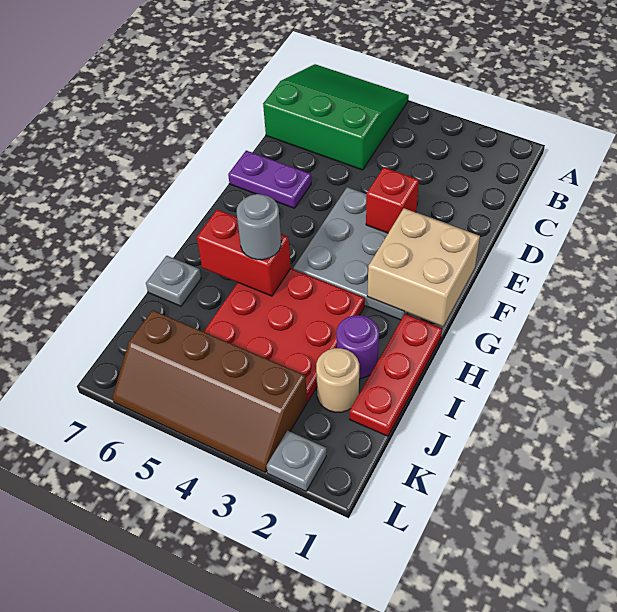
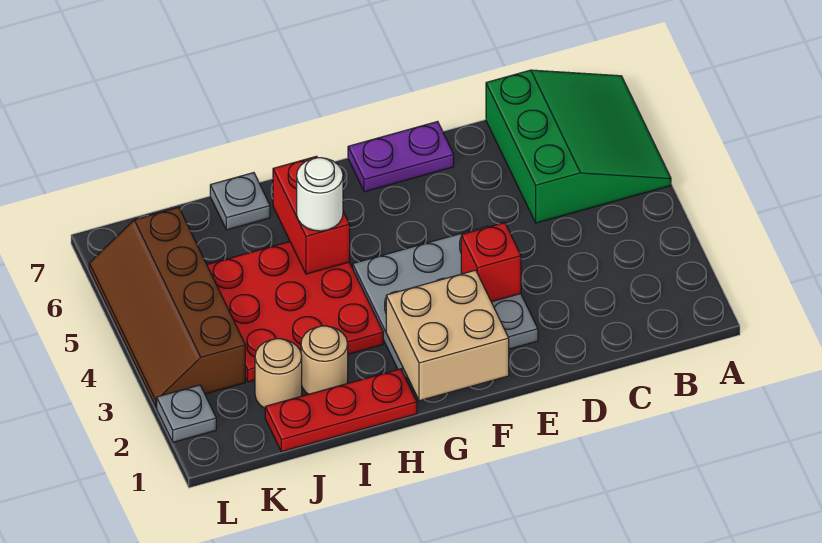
purple 1x2 plate [228,151,311,208] -> purple 1x2 plate turned to [348,121,454,192]
grey 1x1 round brick [237,194,281,260] -> white 1x1 round brick [297,158,343,231]
purple 1x1 round brick [337,315,379,379] -> tan 1x1 round brick [301,326,348,394]

